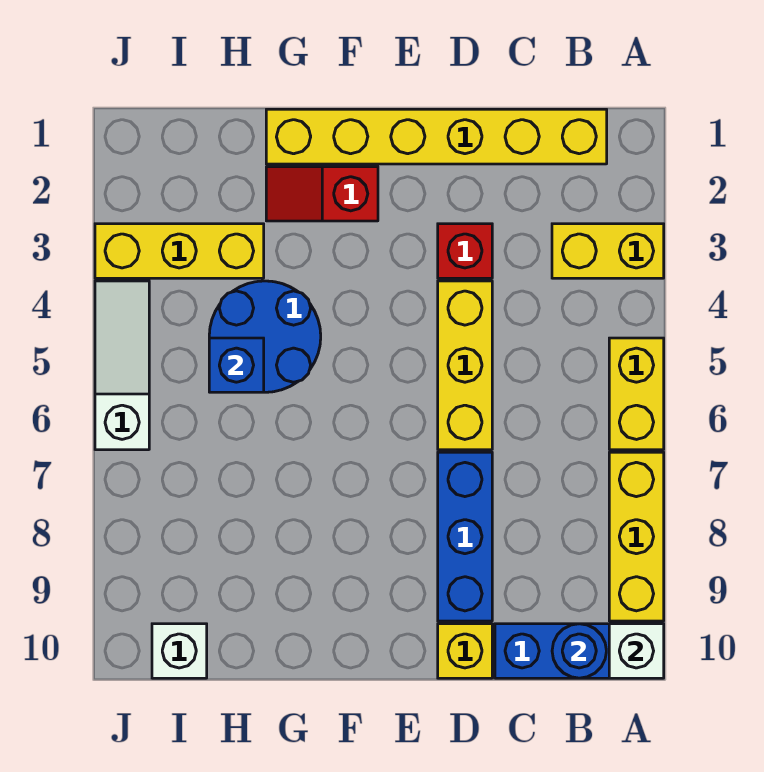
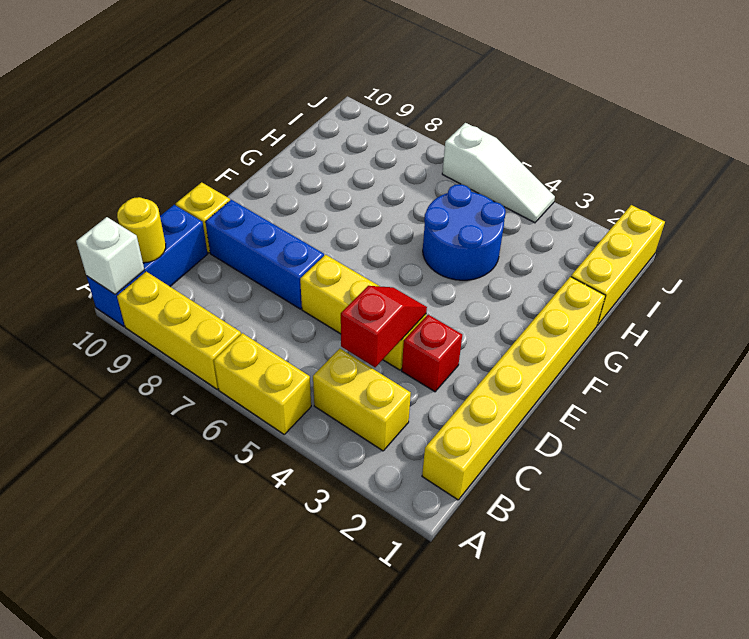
yellow 1x2 brick [552,224,664,278] -> yellow 1x2 brick turned to [313,349,411,451]
blue 1x1 round brick [552,624,606,678] -> yellow 1x1 round brick [117,197,166,263]
red 1x2 slope [266,167,378,221] -> red 1x2 slope moved to [341,286,427,367]
yellow 1x3 brick [95,224,264,278] -> yellow 1x3 brick moved to [571,205,665,325]
blue 1x1 brick [209,338,264,392] -> none
white 1x1 brick [152,624,207,678] -> none

